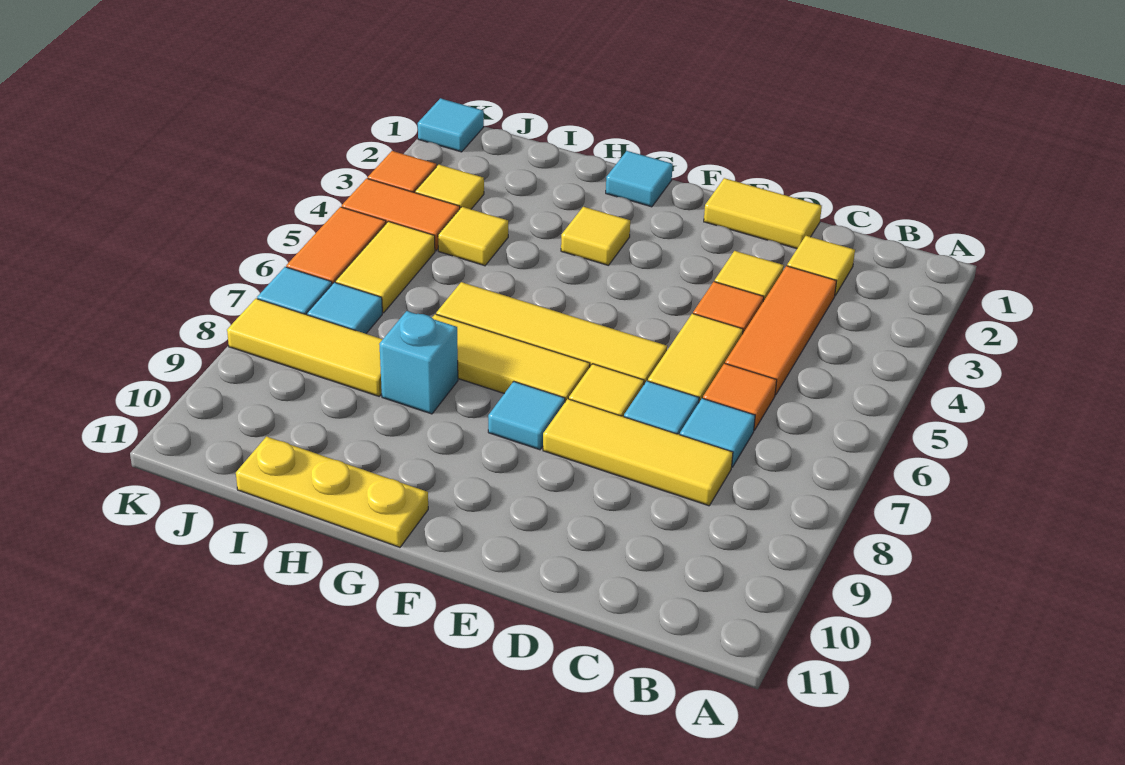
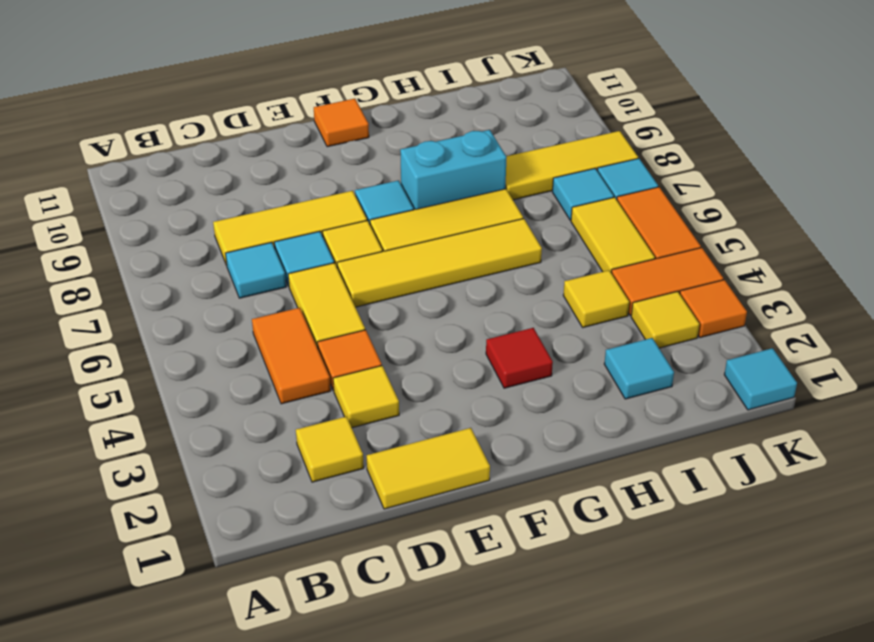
orange 1x3 tile [725,266,836,395] -> orange 1x2 tile [252,308,331,404]
orange 1x1 tile [703,363,777,430] -> orange 1x1 tile moved to [314,99,369,147]
cyan 1x1 tile [606,151,673,207] -> cyan 1x1 tile moved to [604,338,674,399]
yellow 1x1 tile [561,207,630,266] -> red 1x1 tile [486,328,553,388]
yellow 1x3 plate [236,436,428,547] -> none
cyan 1x1 brick [379,311,458,414] -> cyan 1x2 brick [400,130,507,210]

